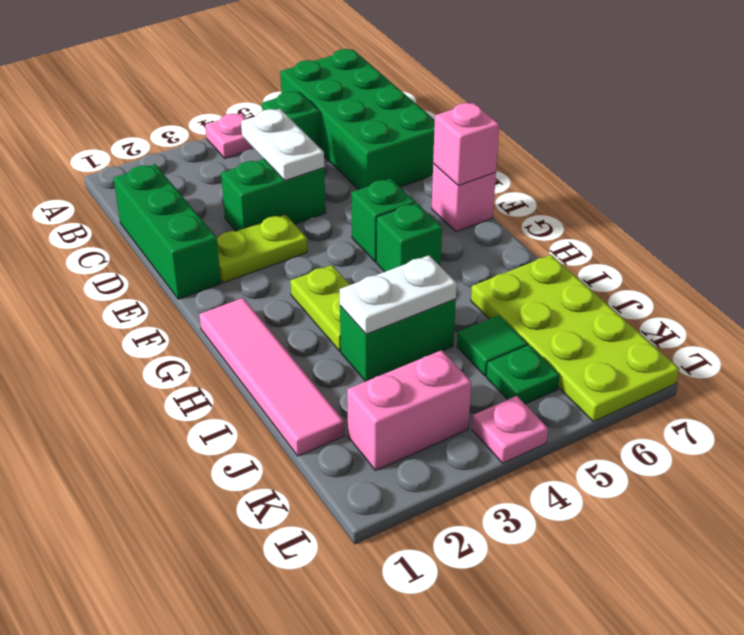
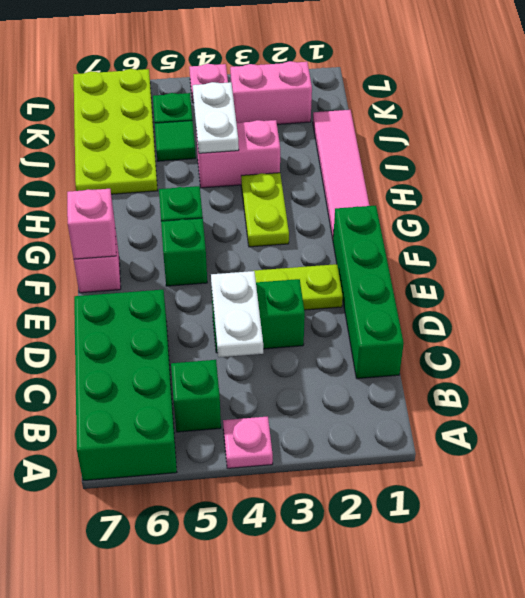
green 1x3 brick [114,164,221,299] -> green 1x4 brick [333,206,404,379]
green 1x2 brick [340,299,456,382] -> pink 1x2 brick [196,120,280,188]
white 1x2 plate [339,255,457,334] -> white 1x2 plate turned to [193,82,239,153]

